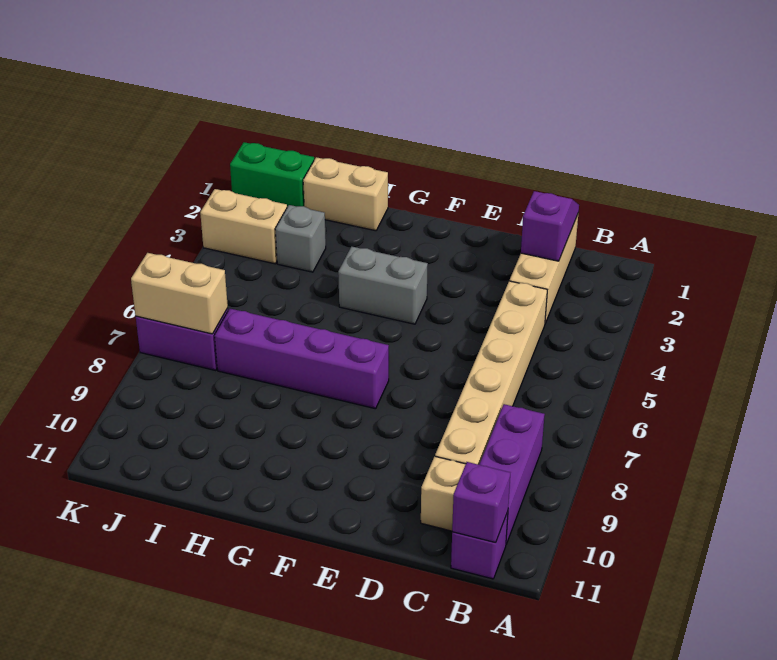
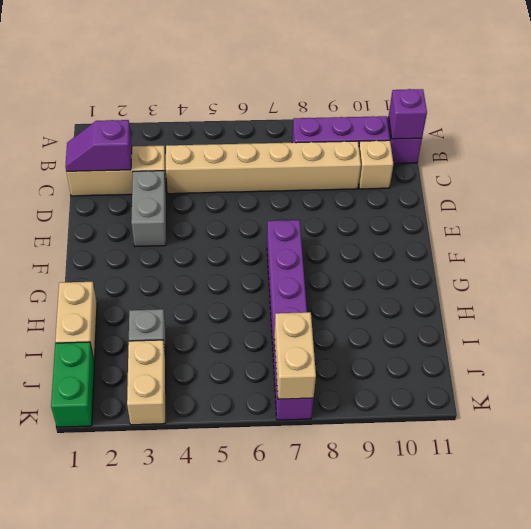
grey 1x2 brick [338,247,428,324] -> grey 1x2 brick moved to [131,171,166,247]

